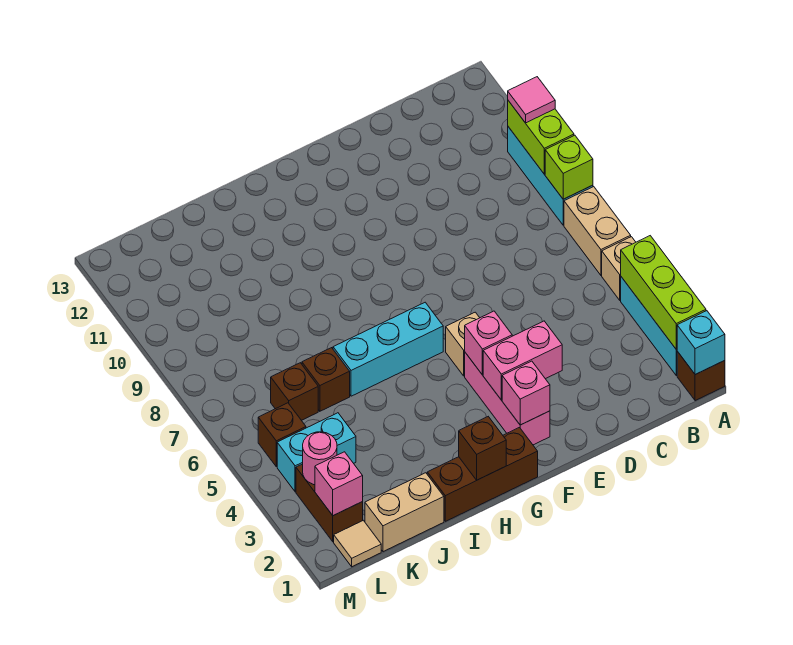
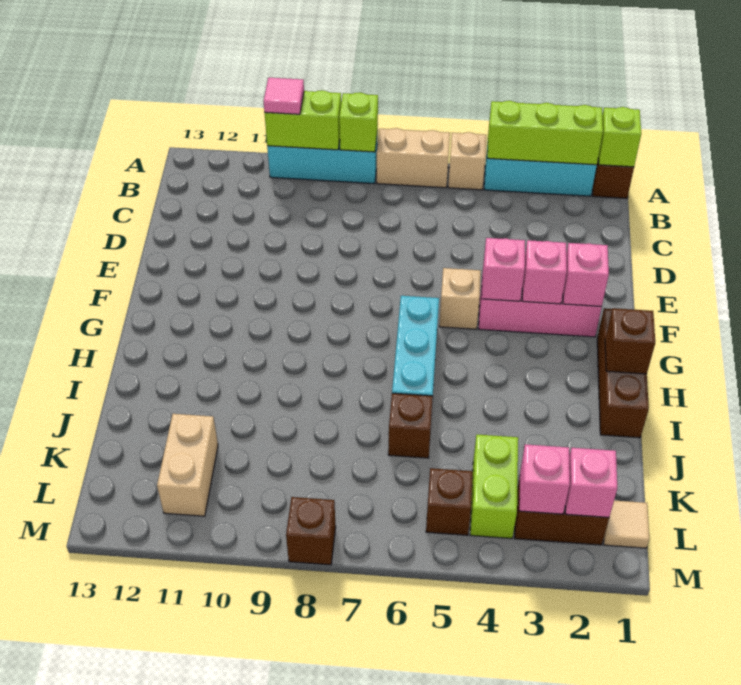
cyan 1x1 brick [677,311,725,375] -> lime 1x1 brick [598,107,641,167]
pink 1x2 brick [483,321,562,400] -> pink 1x1 brick [522,240,567,304]
tan 1x2 brick [365,473,444,552] -> tan 1x2 brick moved to [157,414,218,516]
cyan 1x2 brick [277,413,356,492] -> lime 1x2 brick [470,434,518,538]
brown 1x1 brick [271,363,318,420] -> brown 1x1 brick moved to [286,497,336,565]
pink 1x1 round brick [303,432,337,485] -> pink 1x1 brick [519,444,570,514]

